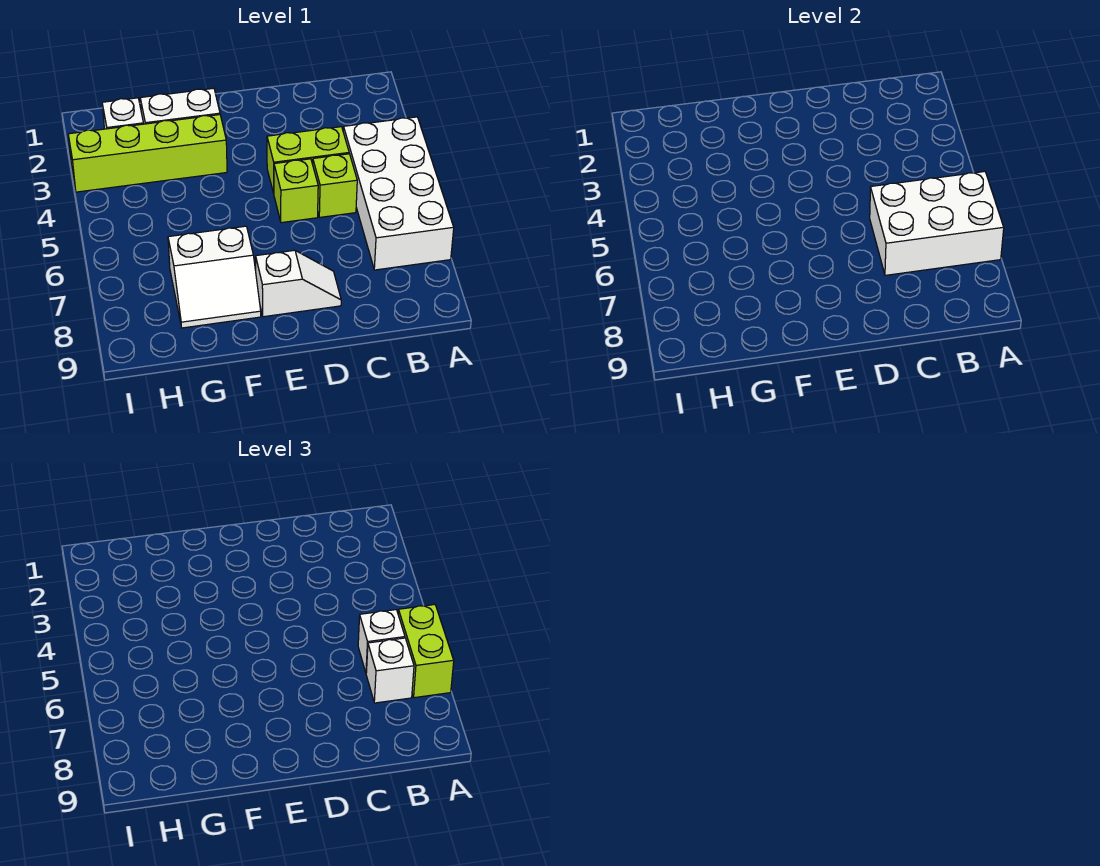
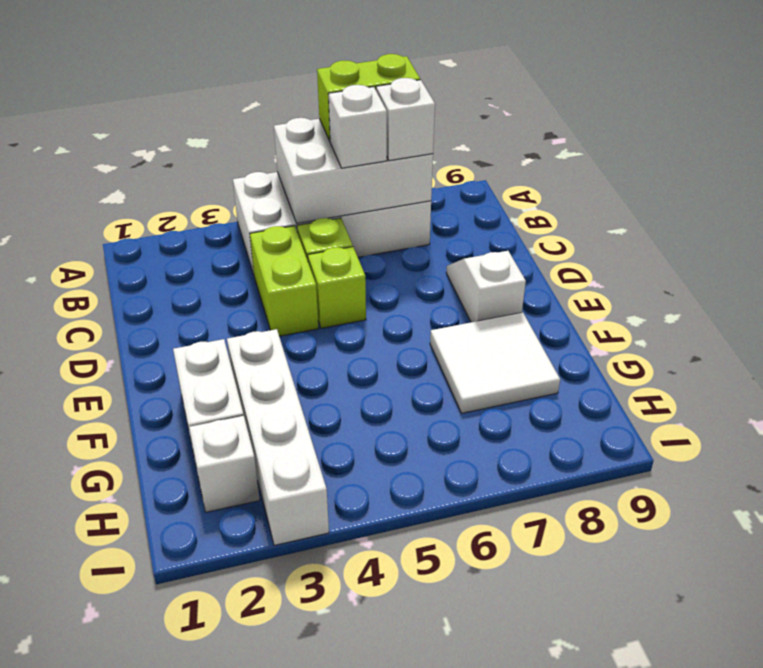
white 2x3 brick [870,172,1004,275] -> white 2x3 brick turned to [274,118,433,223]
lime 1x4 brick [68,115,227,192] -> white 1x4 brick [227,329,329,545]
white 2x2 slope [168,226,261,328] -> white 2x2 tile [430,312,560,413]

